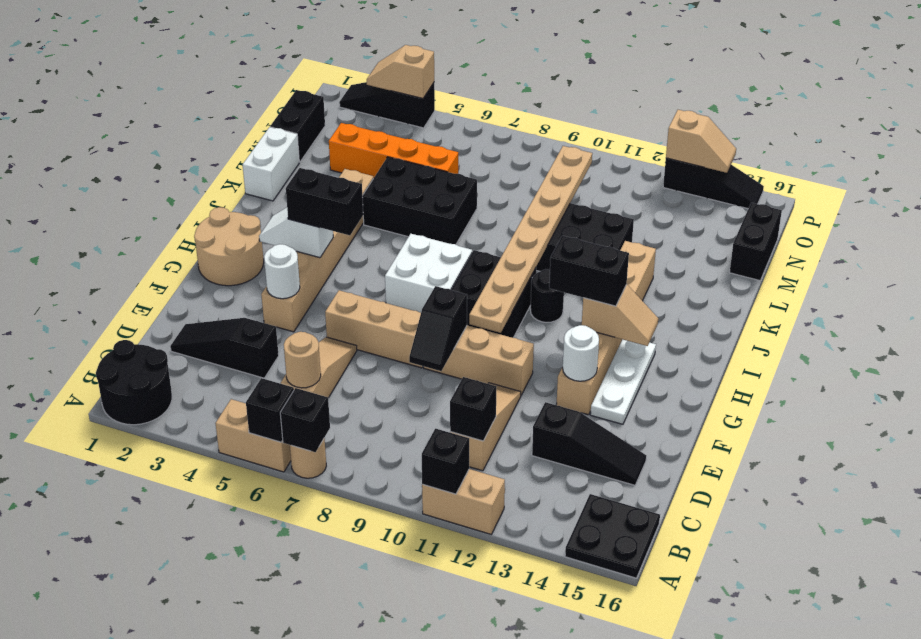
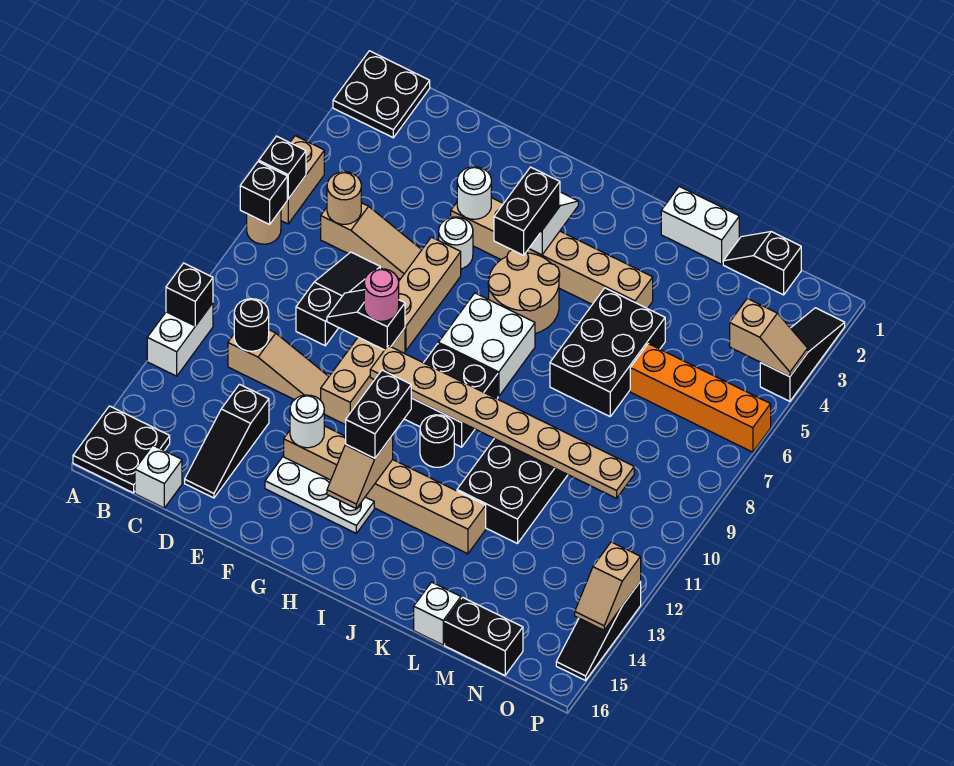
black 2x2 round brick [96,340,172,425] -> black 2x2 plate [333,51,430,138]
tan 1x2 brick [422,469,505,534] -> white 1x2 brick [147,303,213,376]
black 1x1 brick [450,377,496,441] -> black 1x1 round brick [234,299,269,351]
none -> white 1x1 brick [135,445,182,508]
black 1x3 slope [170,318,279,378] -> black 1x3 slope moved to [296,252,380,346]
none -> white 1x1 round brick [439,217,473,269]
none -> pink 1x1 round brick [364,269,399,321]
tan 2x2 round brick [194,207,264,286] -> tan 2x2 round brick moved to [488,250,560,333]
none -> white 1x1 brick [414,582,461,645]
black 1x2 brick [270,90,325,162] -> black 1x2 slope [723,232,801,295]
orange 1x4 brick [329,123,458,178] -> orange 1x4 brick turned to [630,344,771,452]
tan 1x2 slope [367,45,434,99] -> tan 1x2 slope turned to [730,298,808,377]

